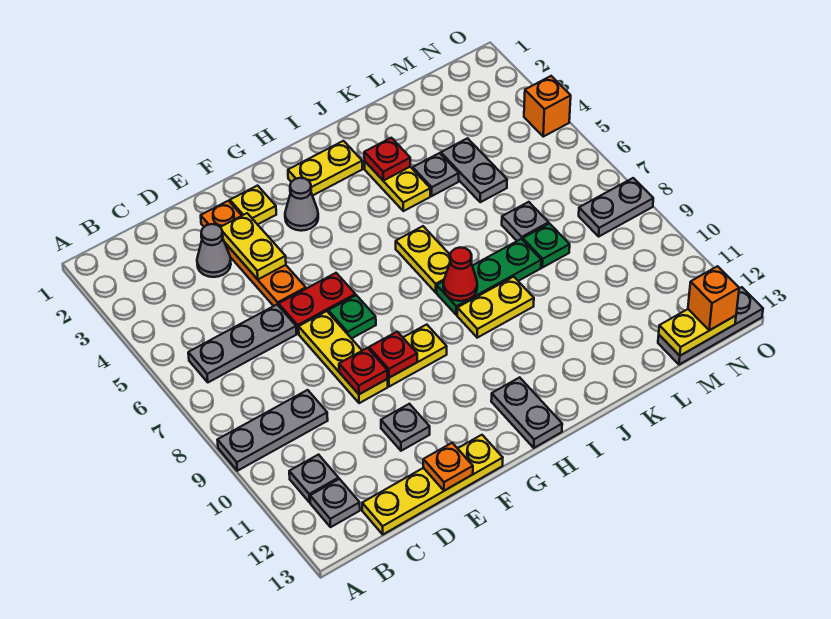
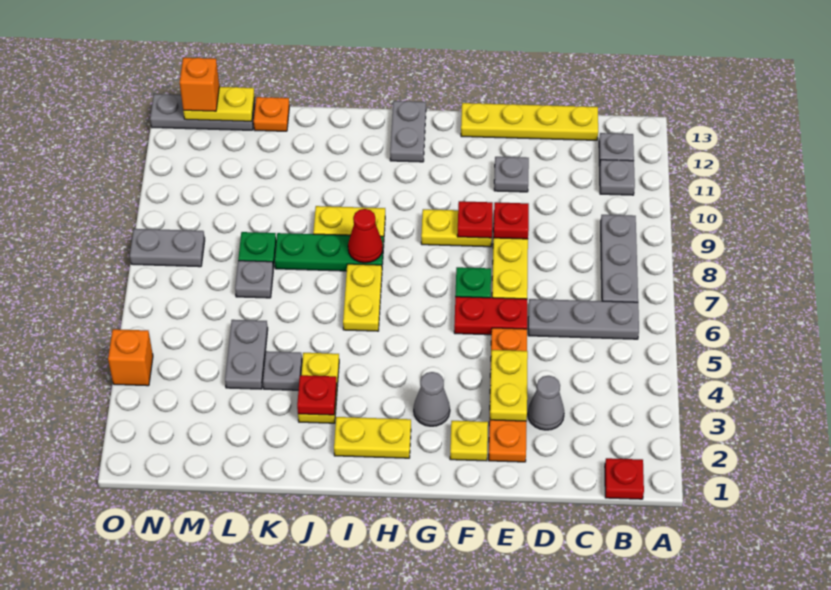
grey 1x3 plate [218,390,328,471] -> grey 1x3 plate turned to [601,215,638,302]
none -> red 1x1 plate [605,458,644,499]
orange 1x1 plate [423,443,473,491] -> orange 1x1 plate moved to [254,97,289,131]

